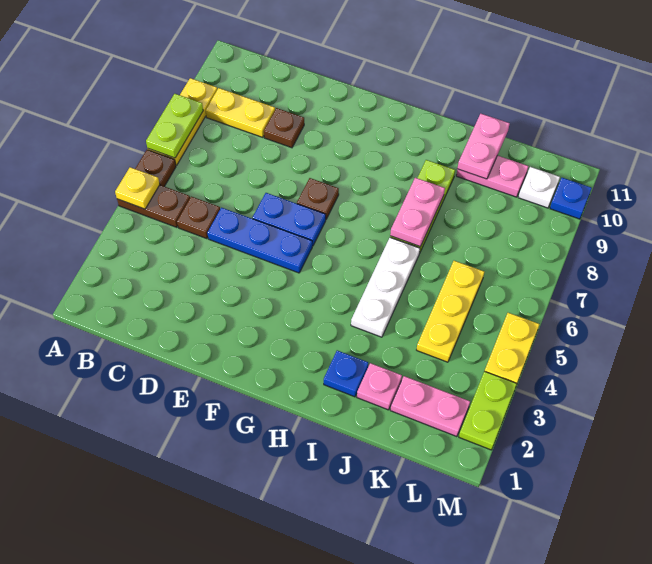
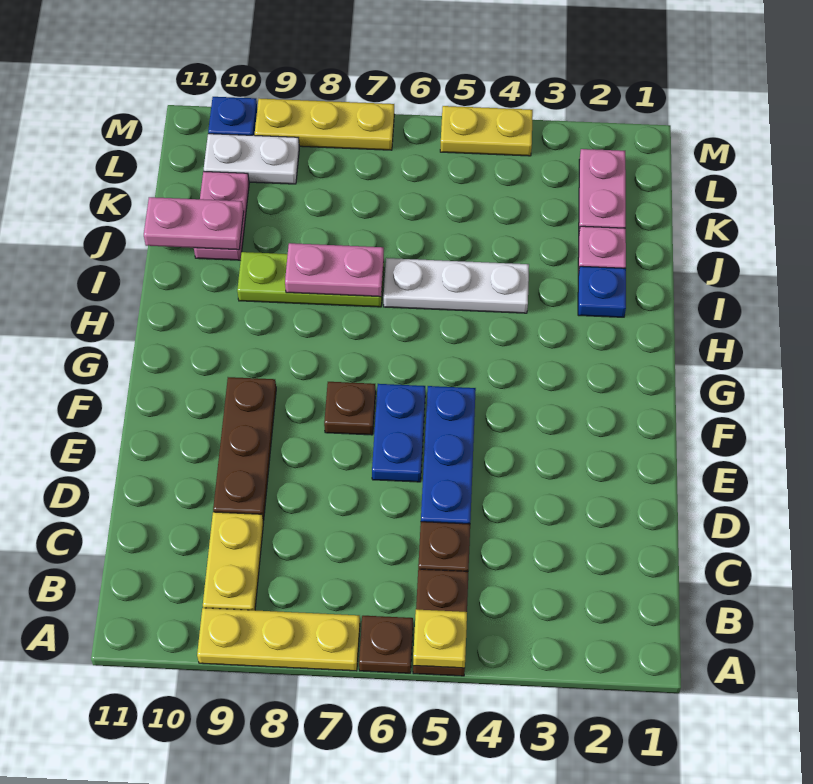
lime 1x2 plate [146,94,203,158] -> none
brown 1x1 plate [264,108,304,148] -> brown 1x3 plate [213,377,276,521]
yellow 1x3 plate [417,261,484,362] -> yellow 1x3 plate moved to [255,99,394,150]
white 1x1 plate [518,167,560,208] -> white 1x2 plate [204,134,299,184]
lime 1x2 plate [459,371,517,450] -> none

